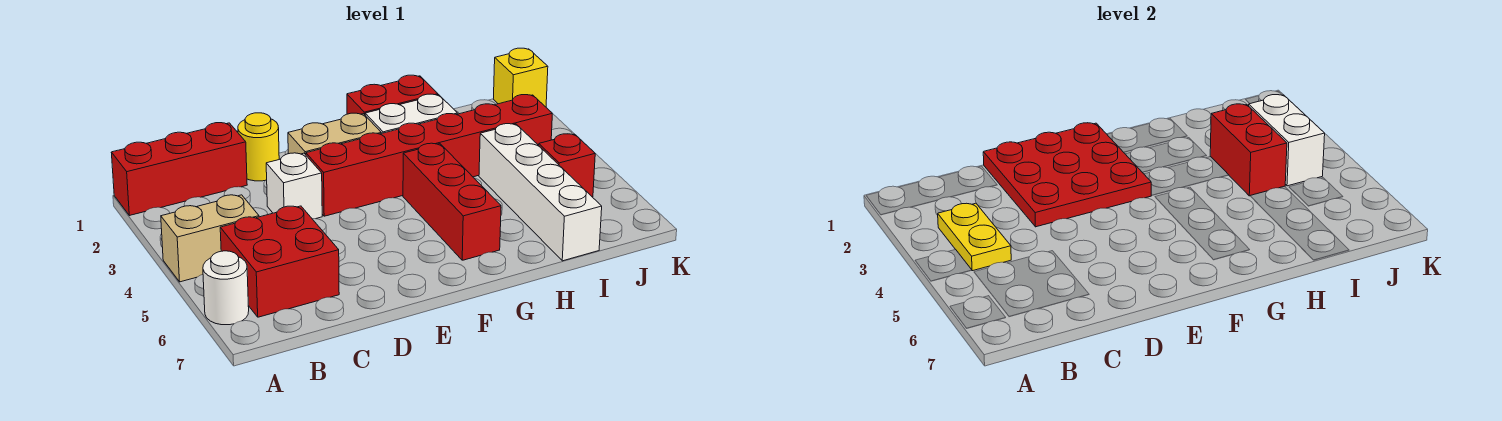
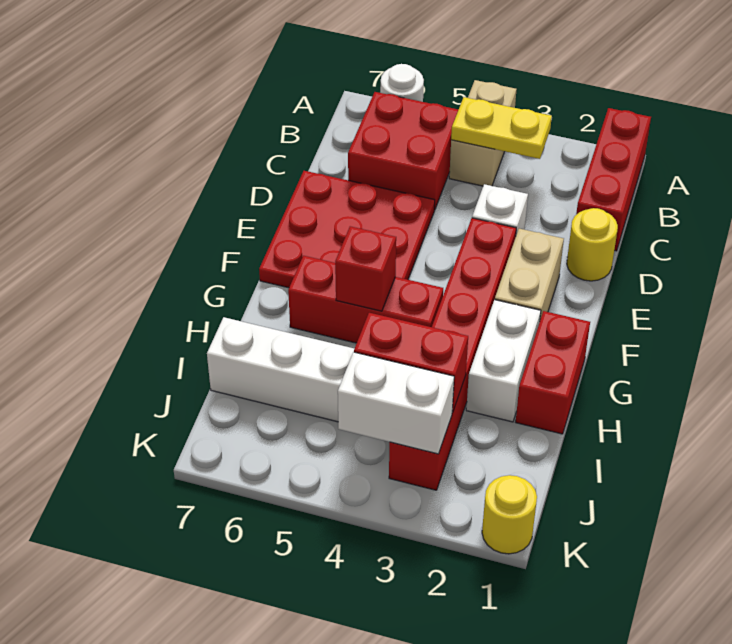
red 3x3 plate [983,123,1152,227] -> red 3x3 plate moved to [259,171,435,288]
red 1x1 brick [539,134,595,197] -> red 1x1 brick moved to [335,226,396,311]
yellow 1x1 brick [494,48,548,107] -> yellow 1x1 round brick [482,475,537,554]

